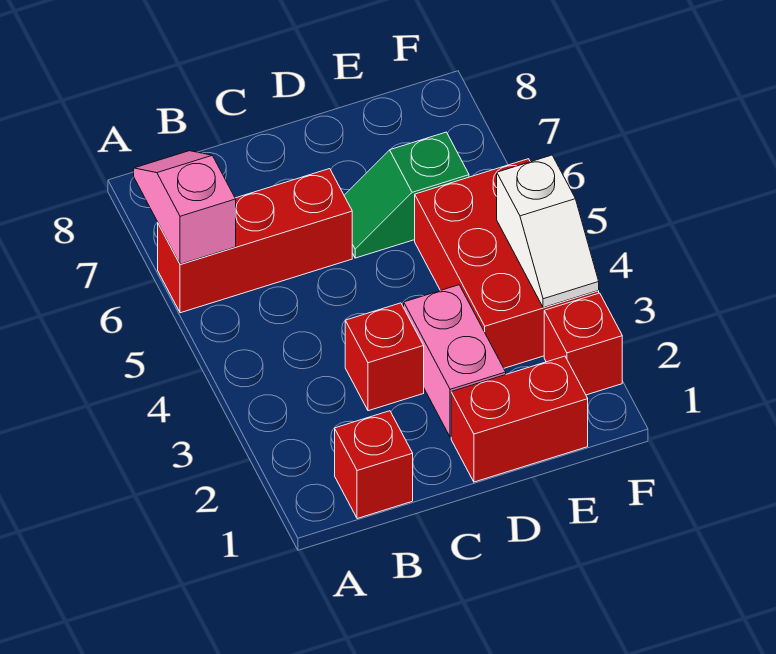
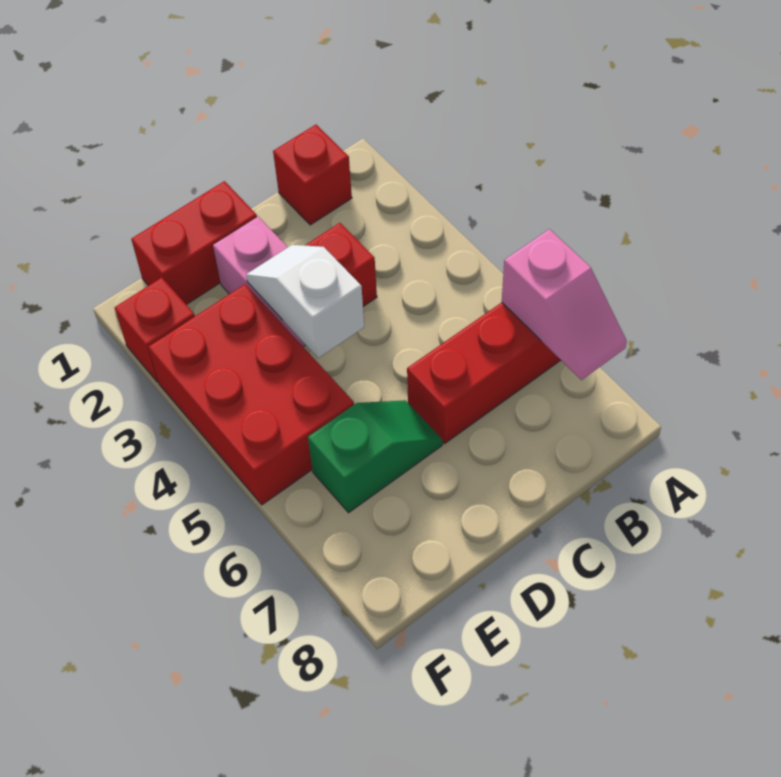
white 1x2 slope [497,155,599,308] -> white 1x2 slope moved to [246,245,364,358]

